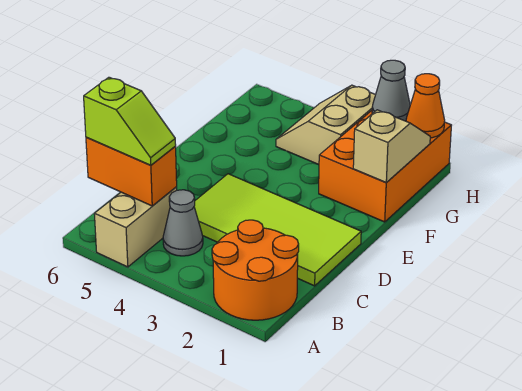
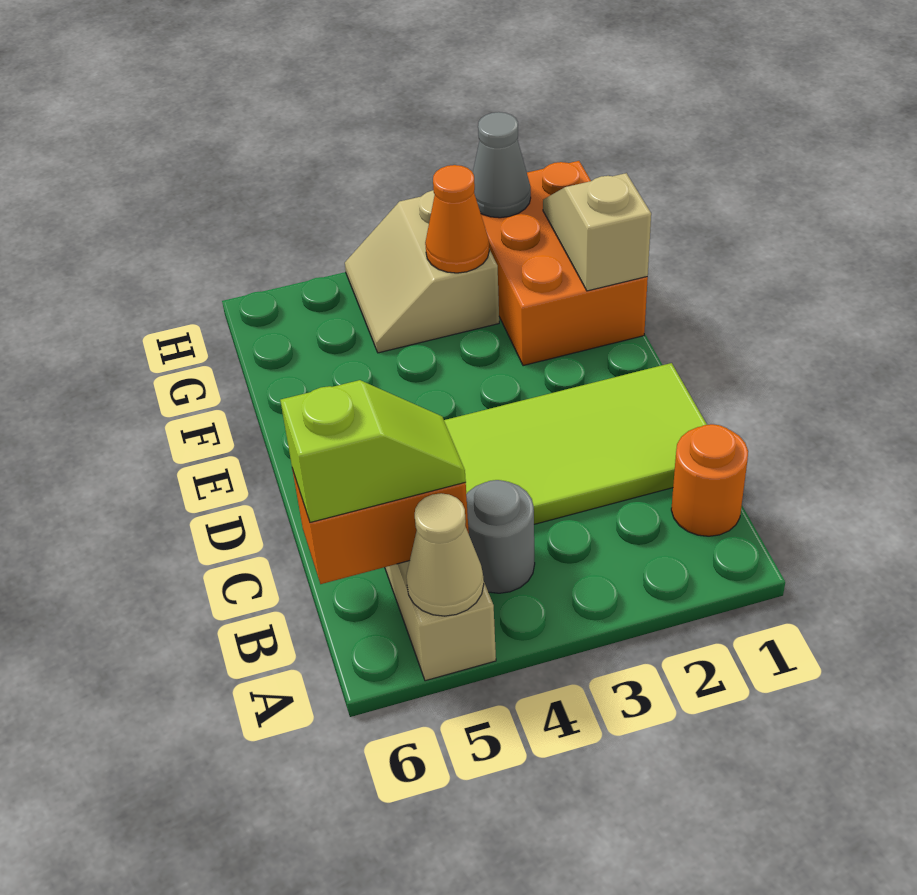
orange 2x2 round brick [212,220,299,320] -> orange 1x1 round brick [671,424,748,536]
none -> tan 1x1 cone [406,493,484,616]
grey 1x1 cone [163,190,203,256] -> grey 1x1 round brick [466,480,535,593]
orange 1x1 cone [406,74,445,138] -> orange 1x1 cone moved to [425,165,489,273]

